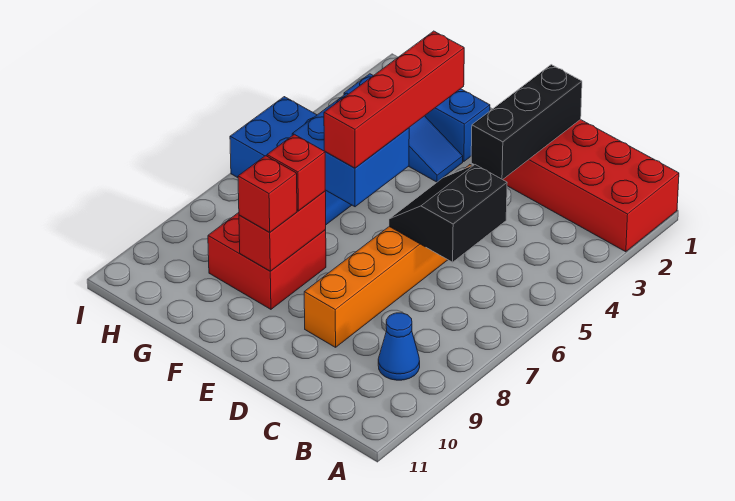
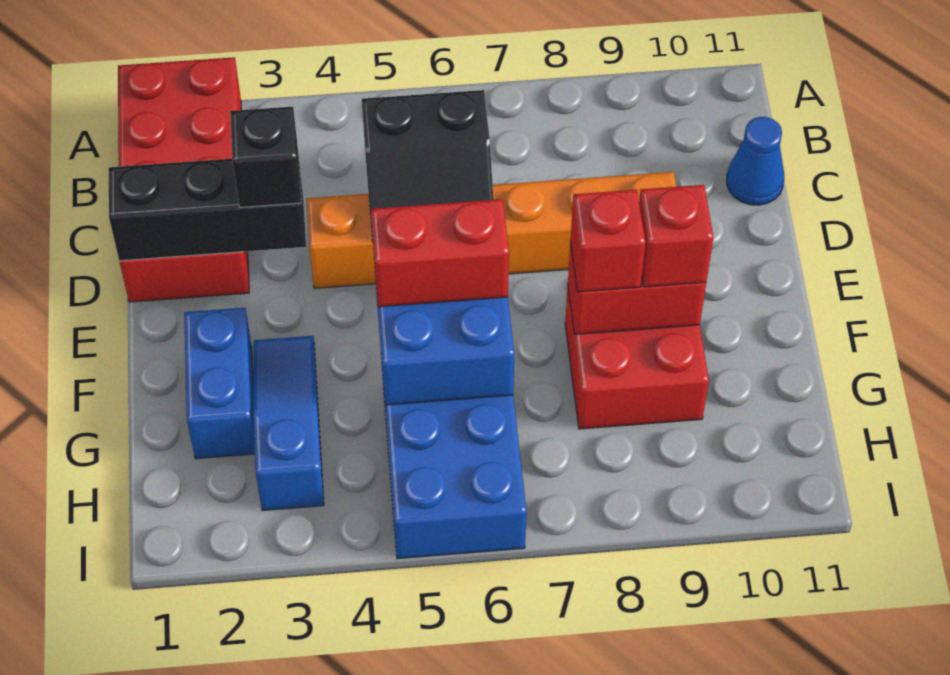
blue 1x1 cone [378,313,420,380] -> blue 1x1 cone moved to [727,117,784,205]
none -> black 1x1 brick [230,107,301,207]
red 1x4 brick [324,31,464,168] -> red 1x2 brick [371,199,509,307]

